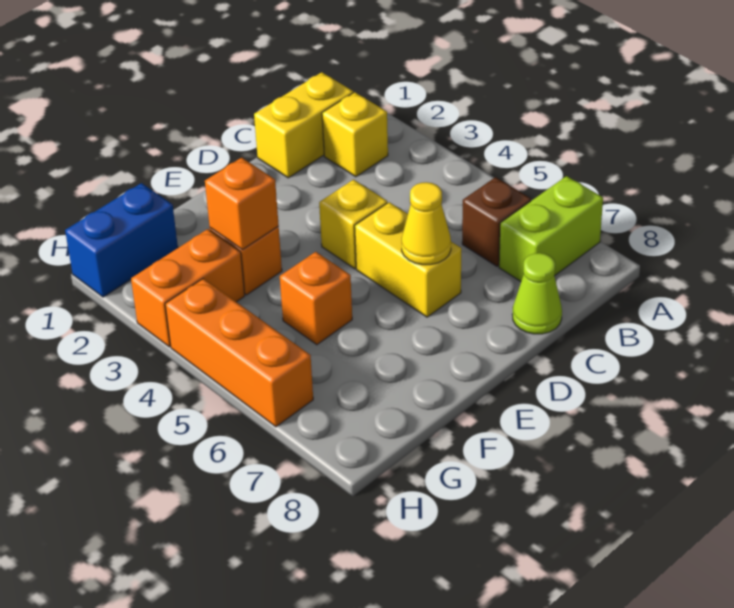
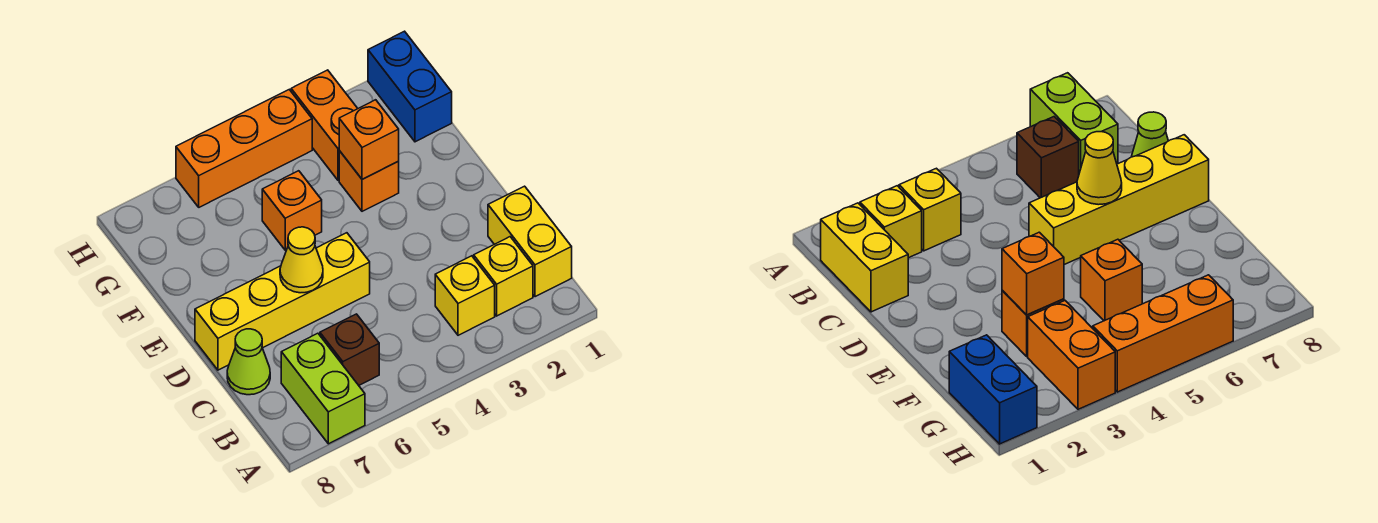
yellow 1x1 brick [319,180,387,269] -> yellow 1x1 brick moved to [435,256,495,335]
yellow 1x2 brick [355,202,461,317] -> yellow 1x4 brick [195,233,370,370]

